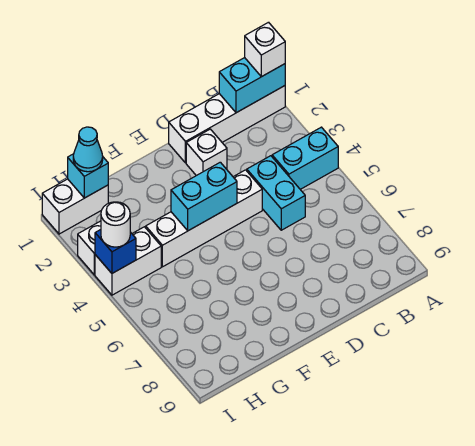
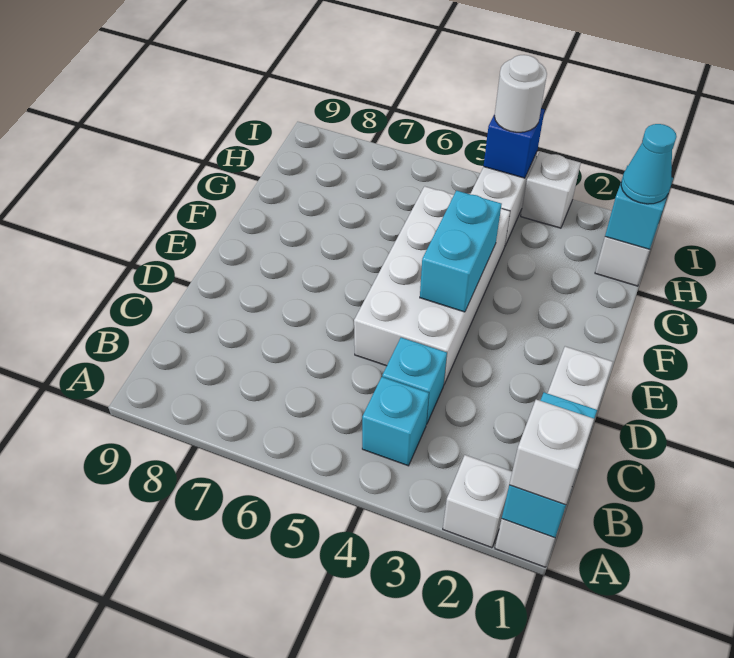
cyan 1x2 brick [272,127,338,189] -> cyan 1x1 brick [362,377,429,466]
cyan 1x2 brick [247,156,305,230] -> cyan 1x1 brick [382,338,447,424]
white 1x1 brick [186,129,227,176] -> white 1x1 brick moved to [443,455,512,548]
white 1x4 brick [146,170,262,267] -> white 2x4 brick [354,186,510,384]

